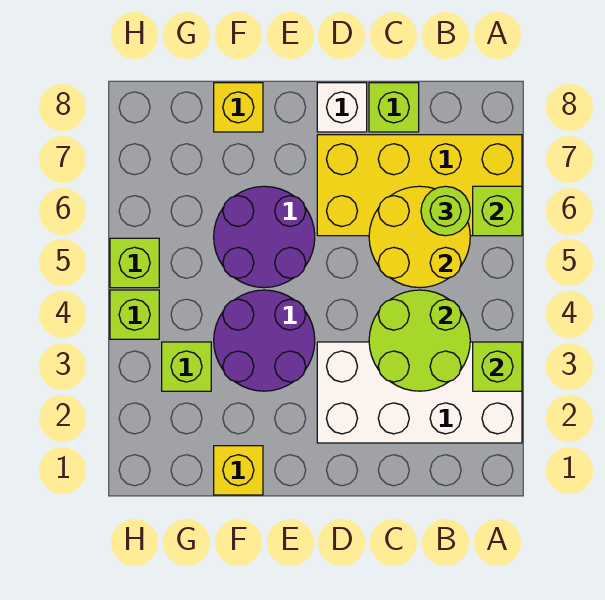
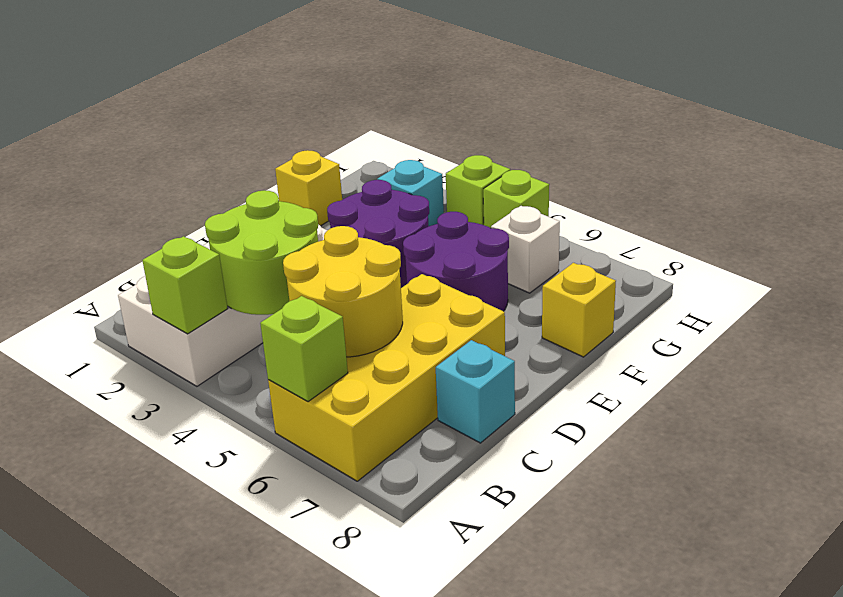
lime 1x1 round brick [421,186,470,236] -> none
lime 1x1 brick [369,83,419,132] -> cyan 1x1 brick [436,340,515,443]
white 1x1 brick [317,83,367,132] -> white 1x1 brick moved to [491,206,560,293]
lime 1x1 brick [162,342,211,391] -> cyan 1x1 brick [377,160,444,226]

